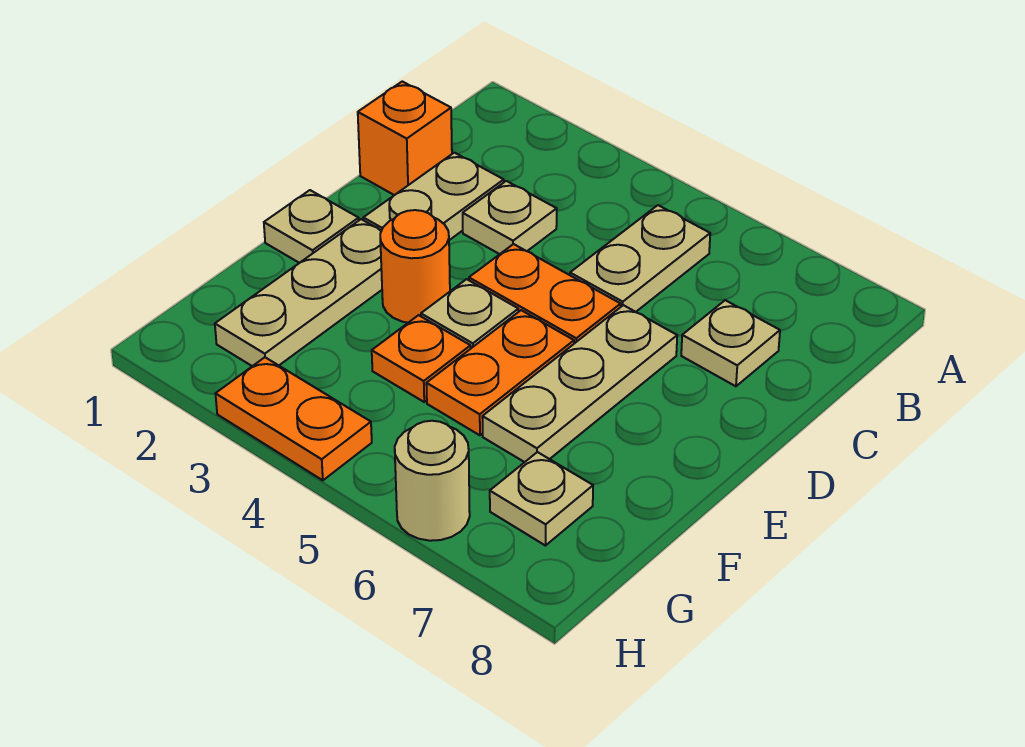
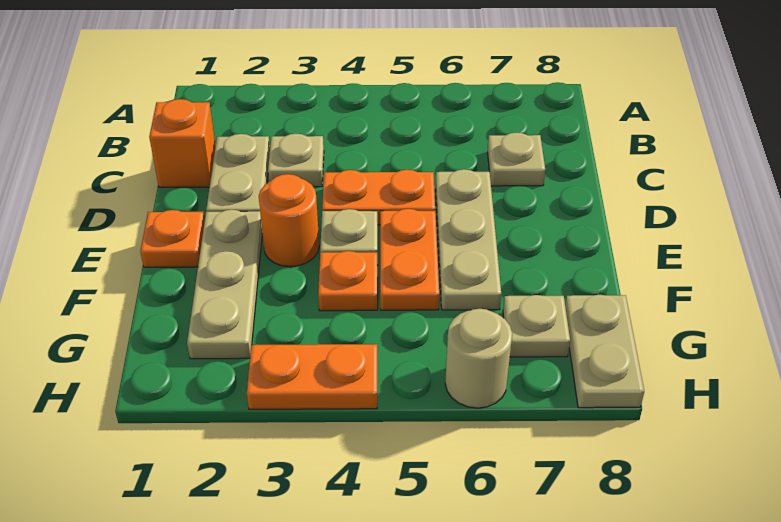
tan 1x2 plate [570,205,710,312] -> tan 1x2 plate moved to [565,295,644,408]
tan 1x1 plate [264,190,359,263] -> orange 1x1 plate [140,210,205,267]

